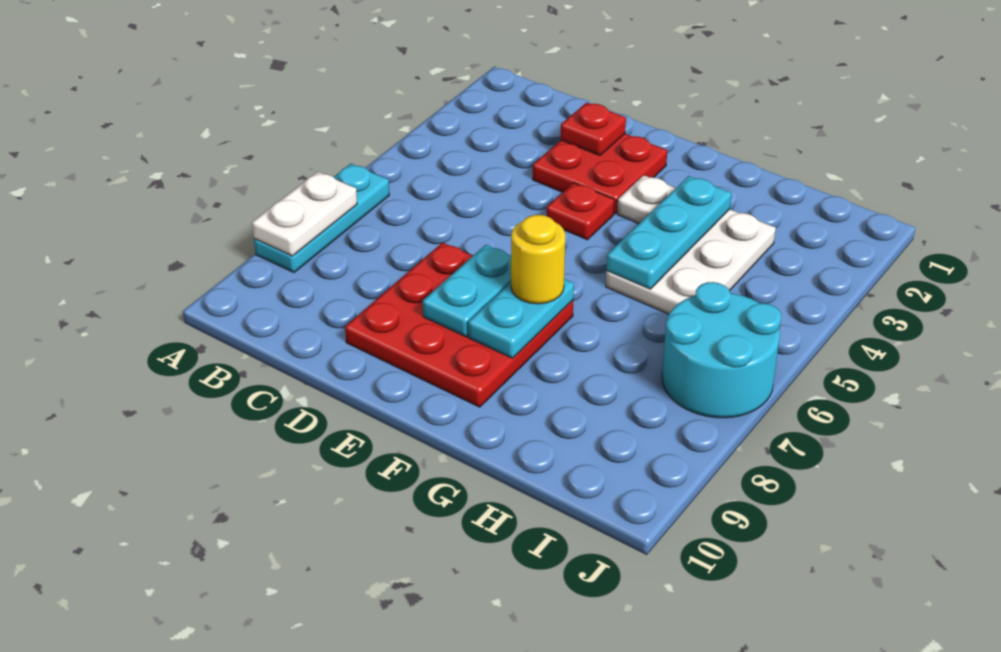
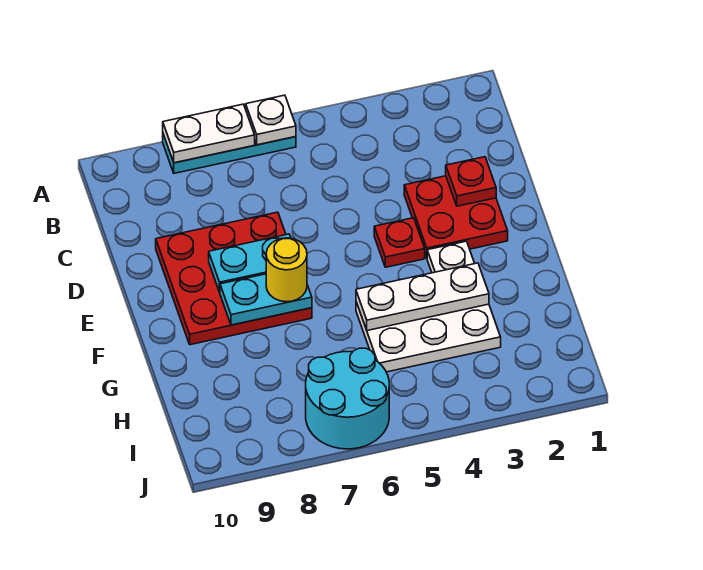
none -> white 1x1 plate [246,95,296,145]
cyan 1x3 plate [607,176,732,289] -> white 1x3 plate [356,263,489,331]

